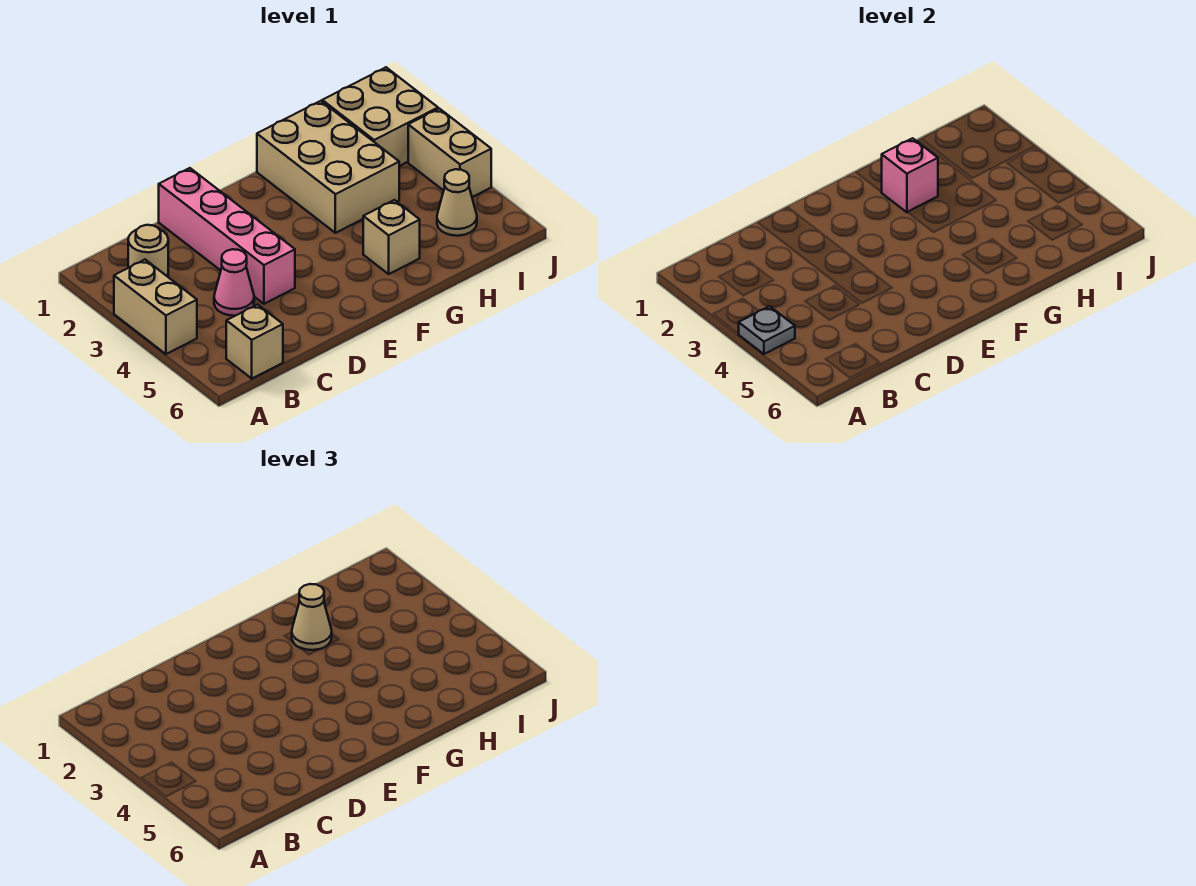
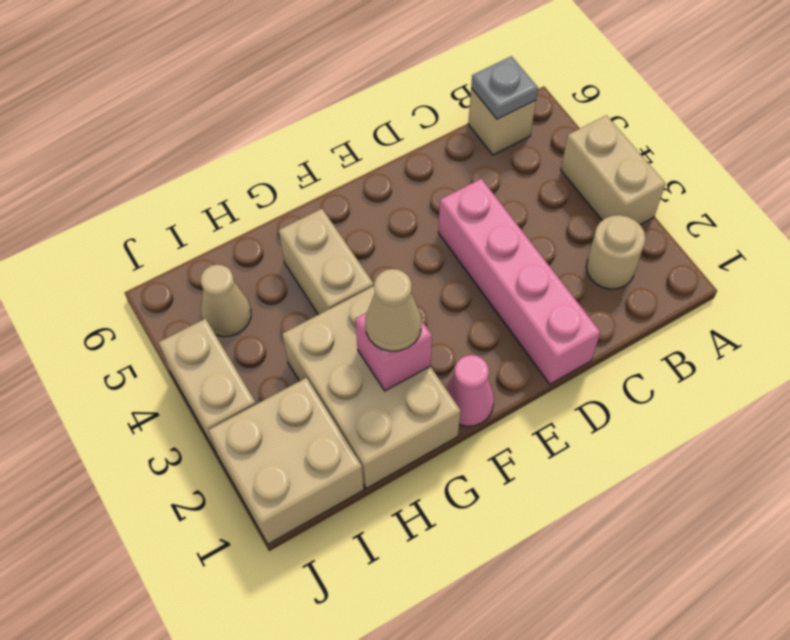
grey 1x1 plate [739,306,795,354] -> grey 1x1 plate moved to [471,56,538,119]
pink 1x1 cone [214,249,254,316] -> pink 1x1 cone moved to [446,355,494,426]
tan 1x1 brick [363,200,420,274] -> tan 1x2 brick [279,209,374,315]

